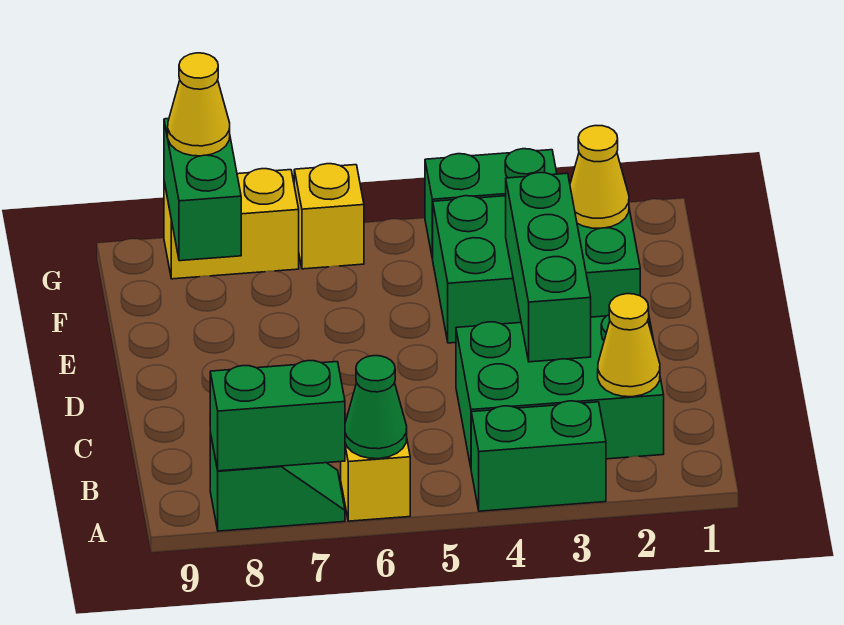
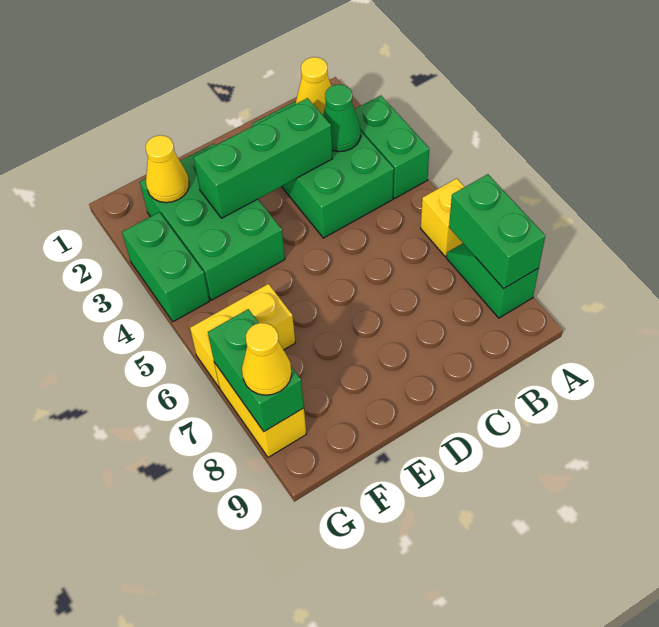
green 1x1 cone [345,356,407,459] -> green 1x1 cone moved to [323,84,361,152]
green 1x2 brick [164,119,241,261] -> green 1x2 brick turned to [208,309,304,432]
yellow 1x1 brick [294,164,364,269] -> yellow 1x2 brick [190,284,295,387]

